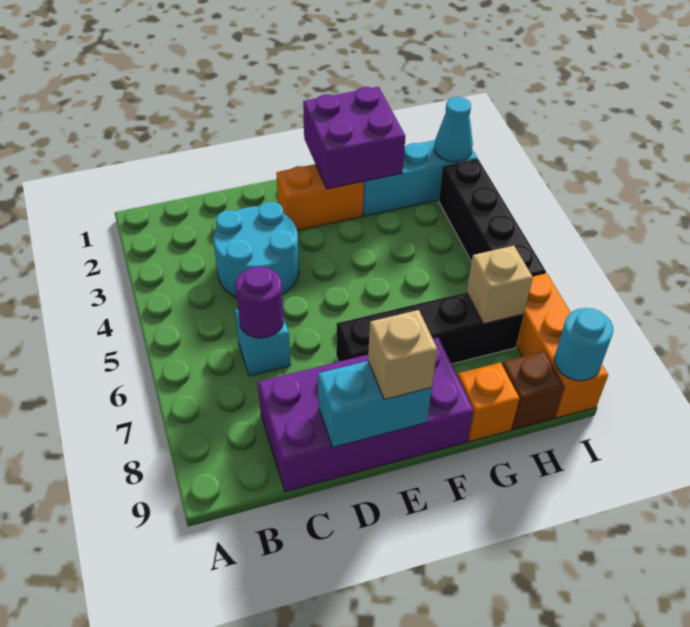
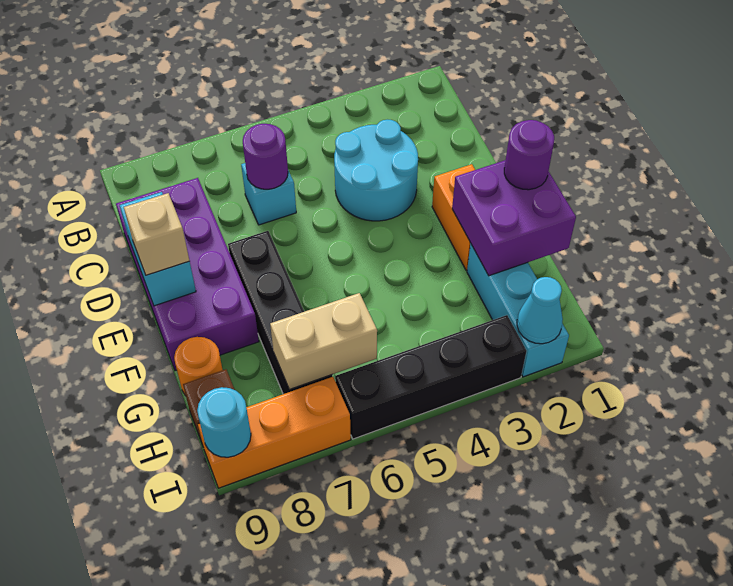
none -> purple 1x1 round brick [504,120,554,190]
orange 1x1 brick [458,362,520,442] -> orange 1x1 round brick [174,337,223,396]
tan 1x1 brick [467,246,533,324] -> tan 1x2 brick [270,293,377,390]

